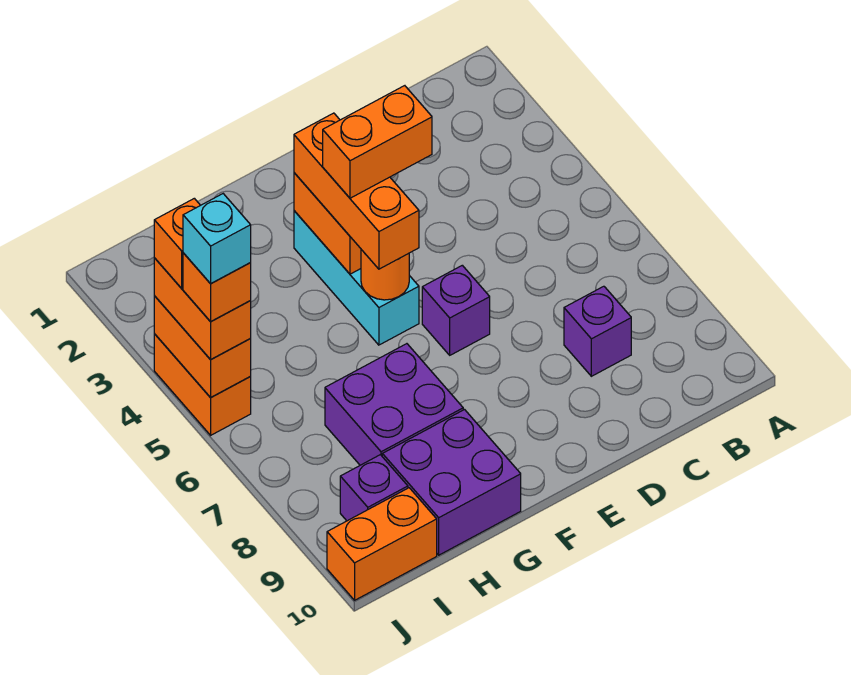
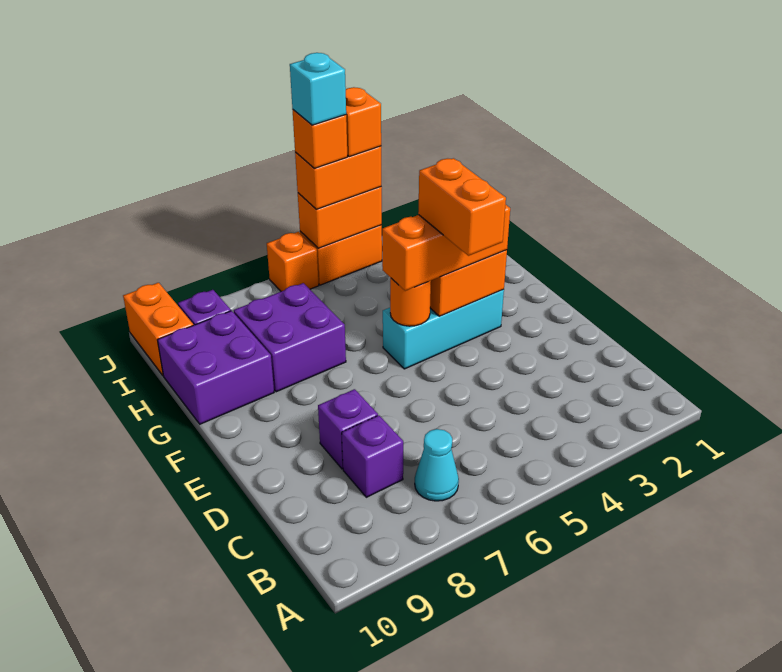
none -> cyan 1x1 cone [415,429,459,501]
purple 1x1 brick [422,265,490,355] -> purple 1x1 brick moved to [318,389,378,469]
none -> orange 1x1 brick [267,232,319,291]

